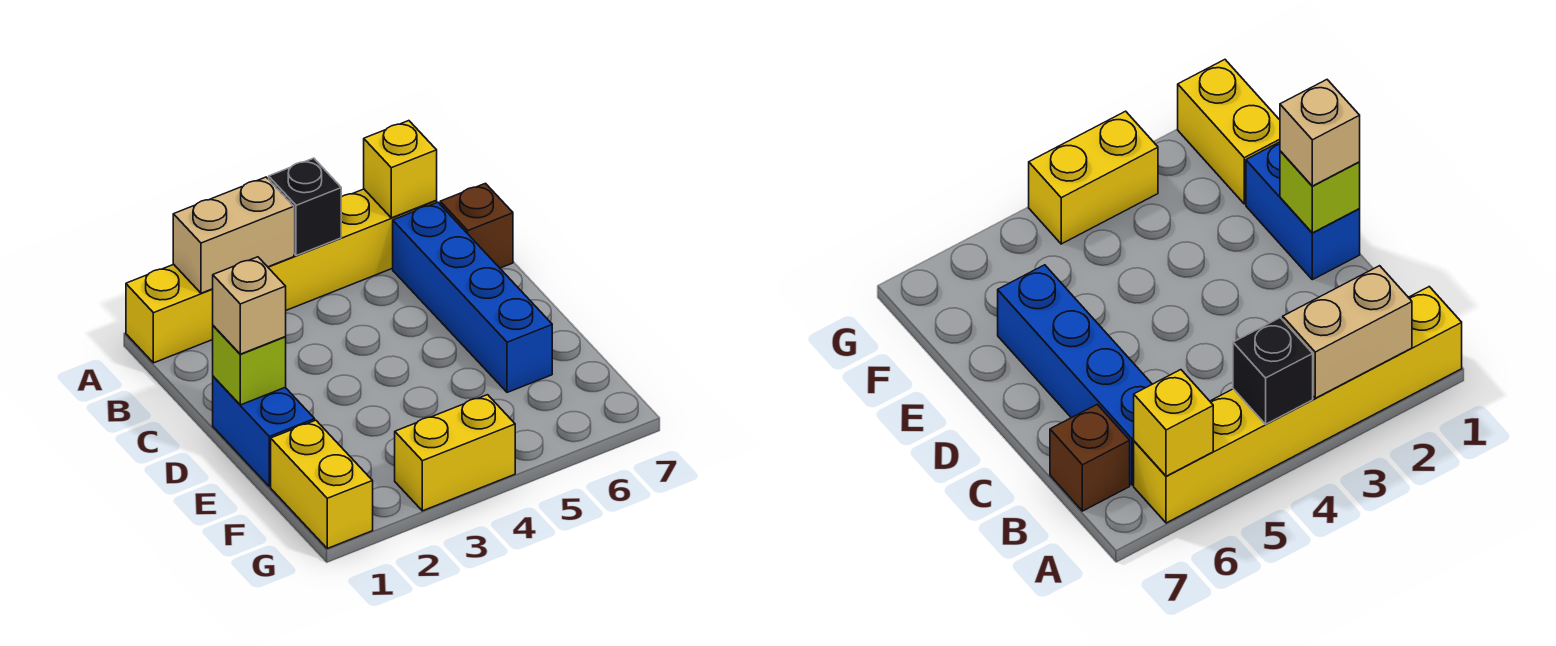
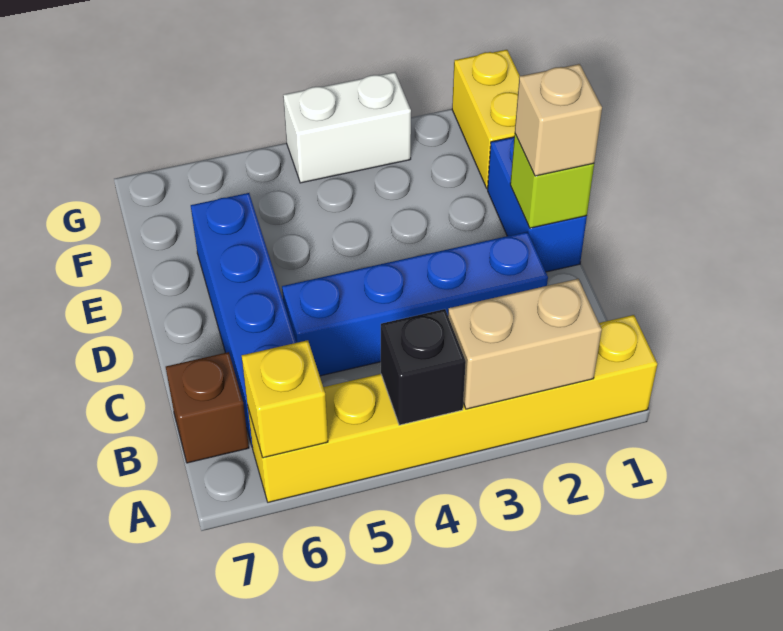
none -> blue 1x4 brick [282,232,548,376]
yellow 1x2 brick [395,395,515,511] -> white 1x2 brick [283,72,411,183]

